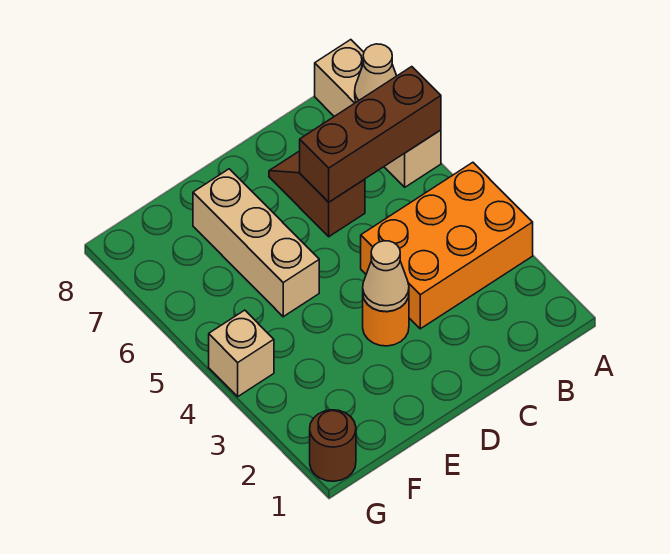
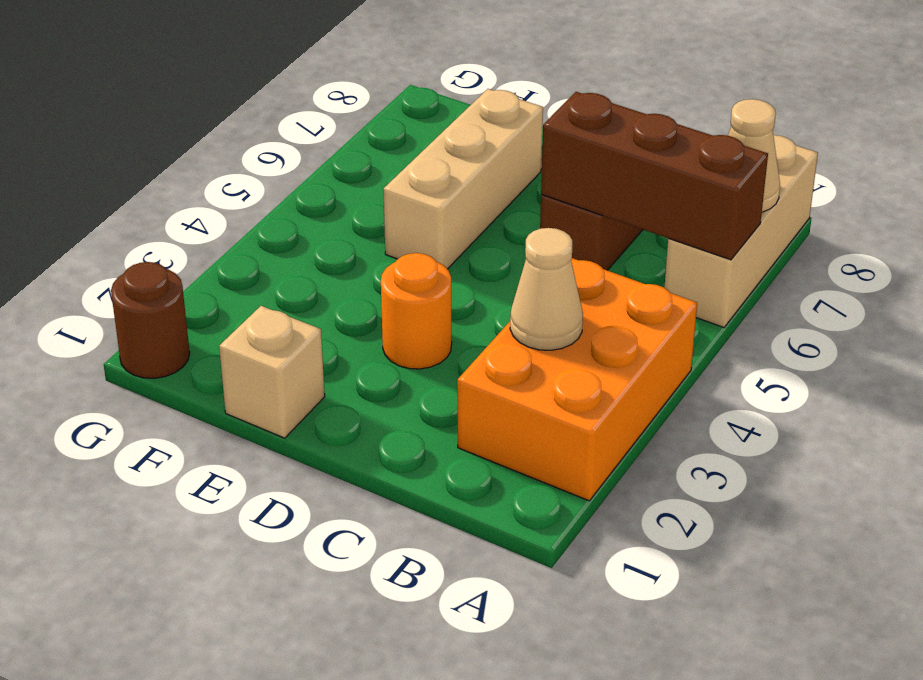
orange 2x3 brick [361,162,533,329] -> orange 2x3 brick turned to [457,258,697,501]
tan 1x1 cone [363,241,409,312] -> tan 1x1 cone moved to [510,228,583,350]
tan 1x1 brick [209,310,274,396] -> tan 1x1 brick moved to [219,306,325,438]

